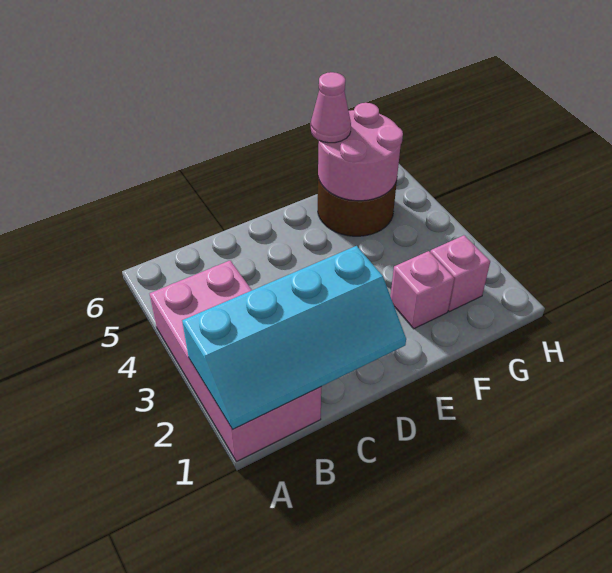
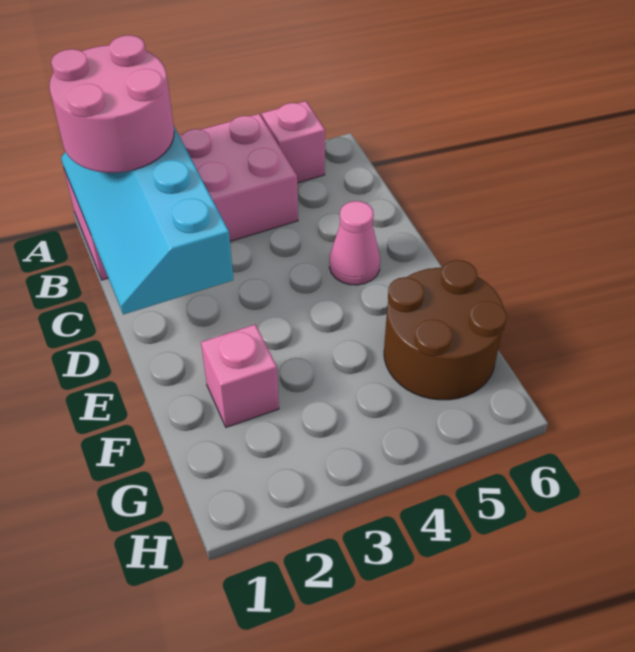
pink 2x2 round brick [318,103,403,201] -> pink 2x2 round brick moved to [50,35,174,173]
pink 1x1 cone [311,72,351,143] -> pink 1x1 cone moved to [329,201,380,285]
pink 1x1 brick [430,235,490,312] -> pink 1x1 brick moved to [262,101,325,183]

